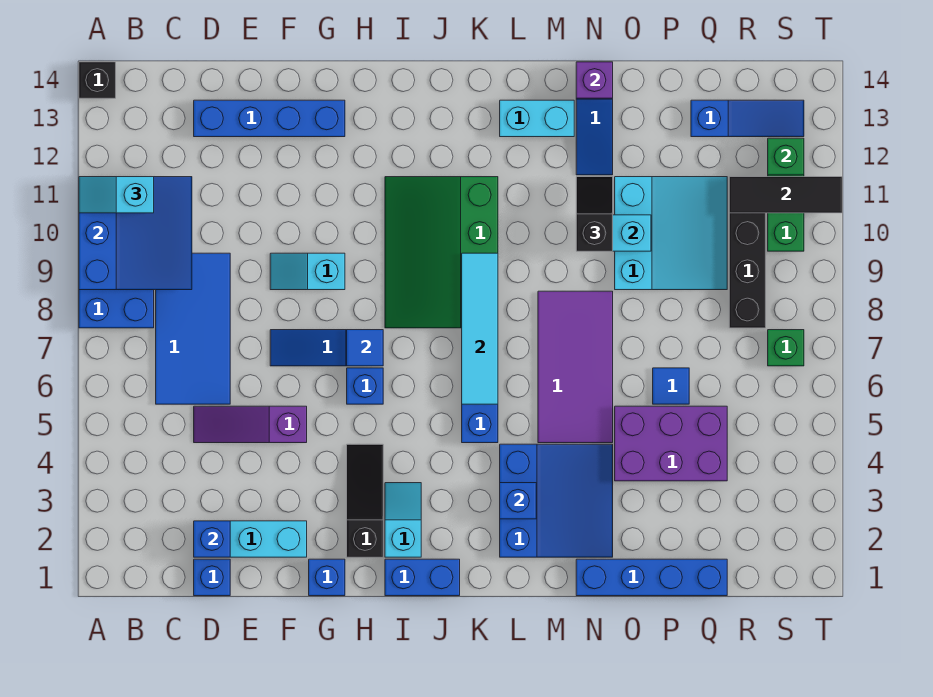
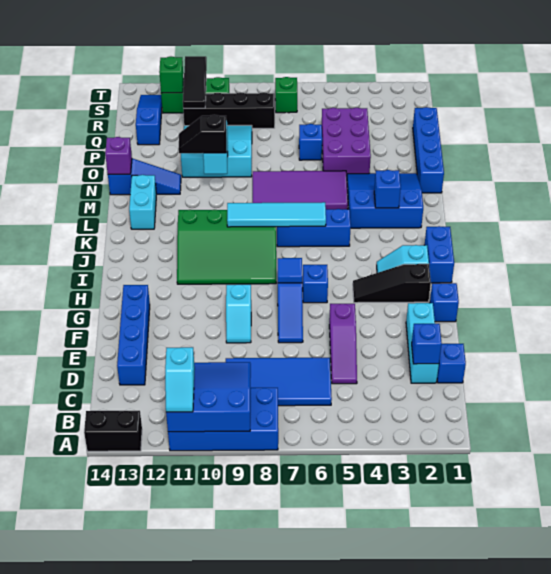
black 1x1 brick [79,62,116,98] -> black 1x2 brick [84,411,142,451]
blue 1x1 tile [653,368,689,404] -> blue 1x1 brick [299,124,322,160]

